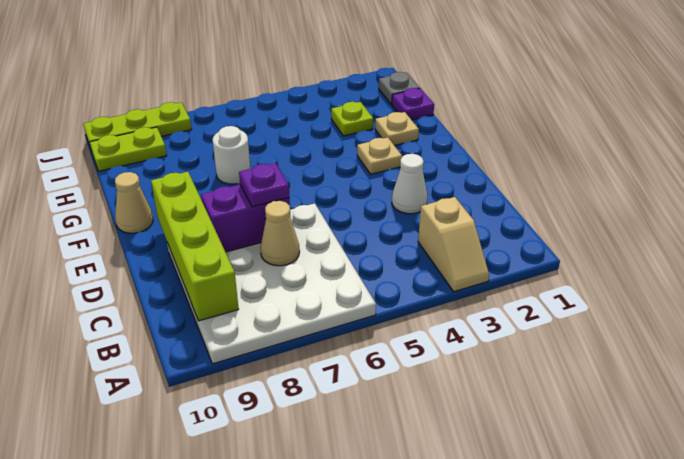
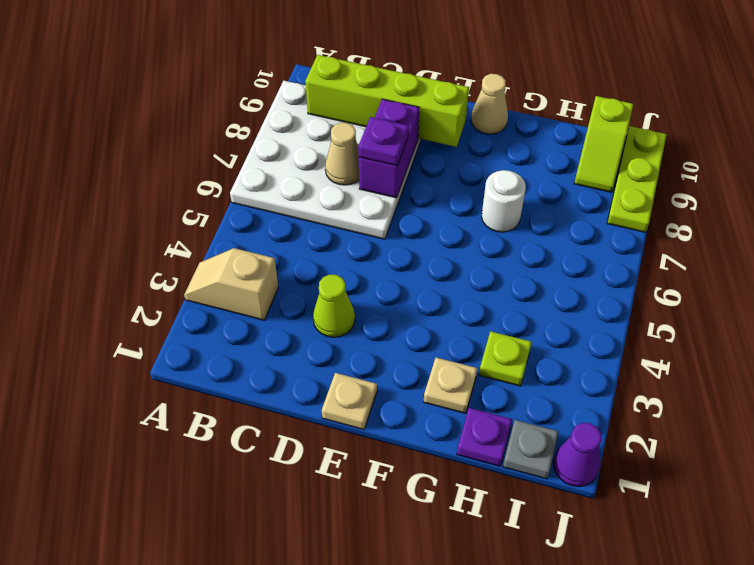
white 1x1 cone [392,154,427,214] -> lime 1x1 cone [313,275,355,337]
tan 1x1 plate [357,137,402,174] -> tan 1x1 plate moved to [322,373,377,429]
lime 1x2 plate [90,127,167,171] -> lime 1x2 slope [574,96,633,192]
none -> purple 1x1 cone [554,423,602,486]

